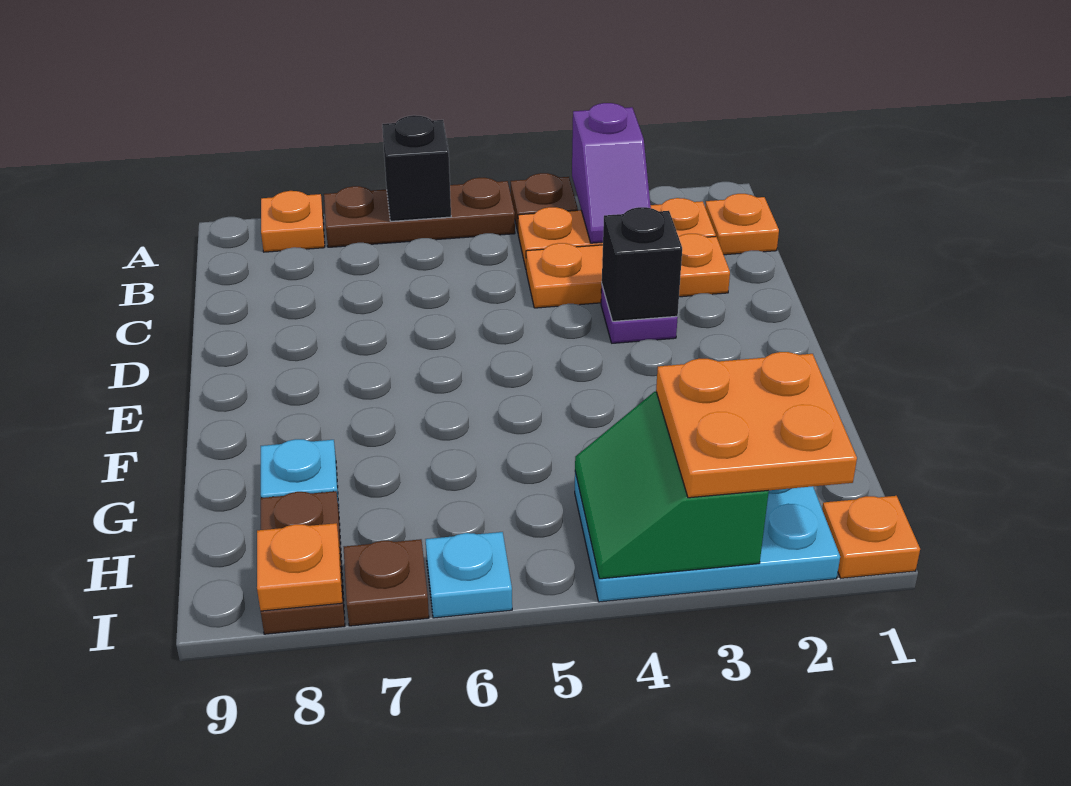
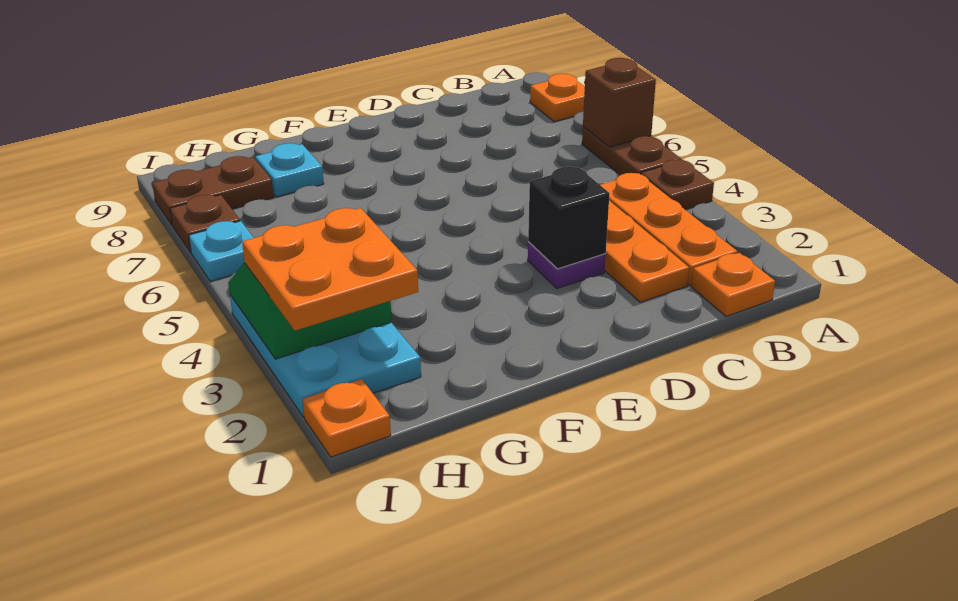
purple 1x2 slope [572,103,651,243] -> none
brown 1x3 plate [324,178,515,247] -> brown 1x2 plate [582,127,682,175]
black 1x1 brick [382,115,451,221] -> brown 1x1 brick [583,58,656,147]
orange 1x1 plate [257,523,342,611] -> none

